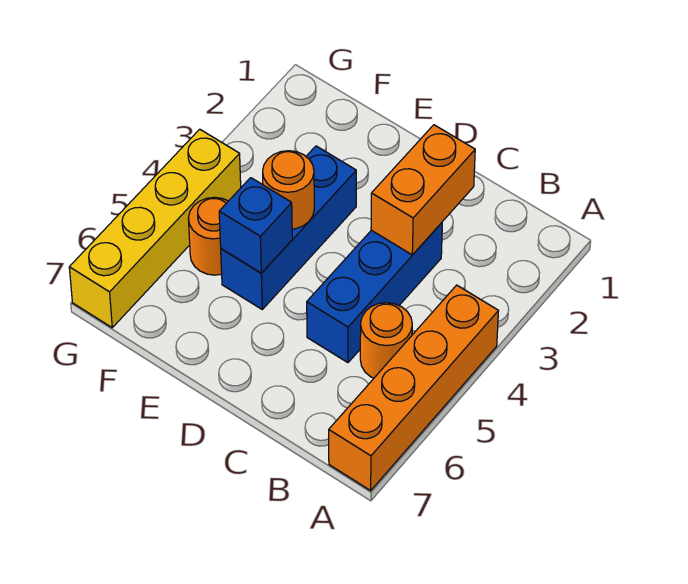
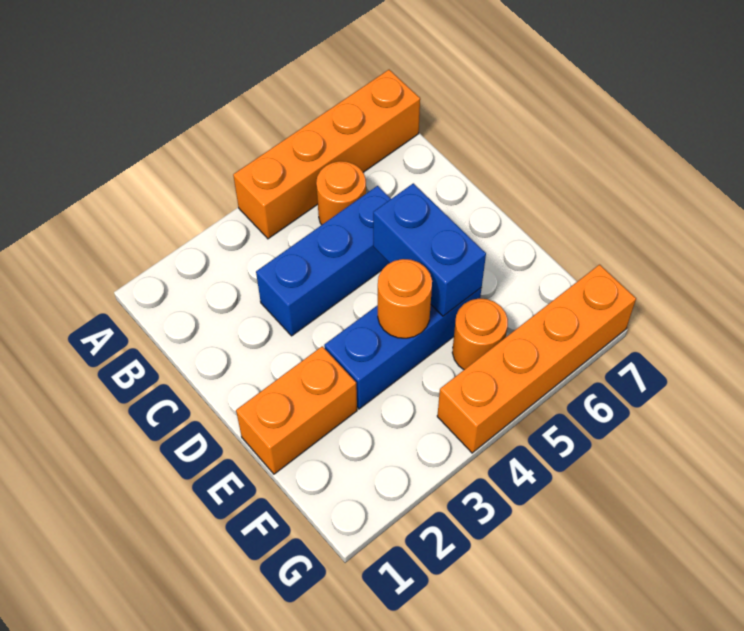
orange 1x2 brick [371,125,475,255] -> orange 1x2 brick moved to [236,346,357,474]
blue 1x1 brick [219,178,292,273] -> blue 1x2 brick [373,183,486,316]
yellow 1x4 brick [69,129,241,328] -> orange 1x4 brick [437,265,636,453]

